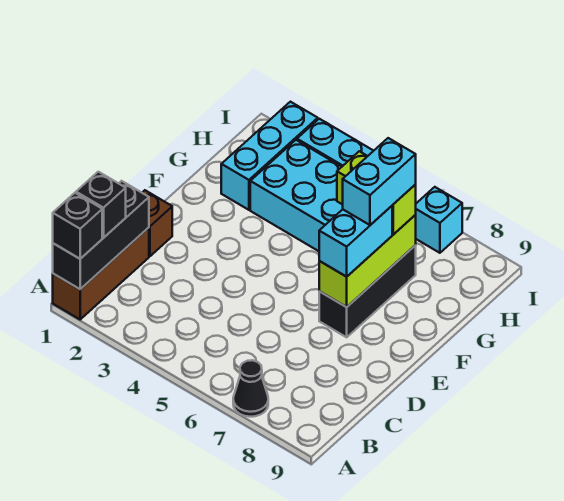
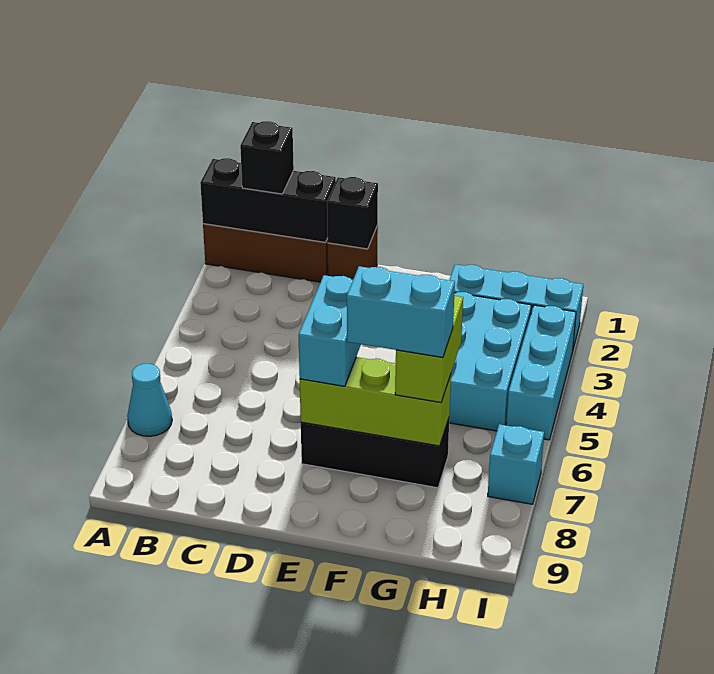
black 1x1 brick [53,193,102,259] -> black 1x1 brick moved to [327,177,378,249]
black 1x1 cone [233,360,268,417] -> cyan 1x1 cone [127,364,172,436]
cyan 1x2 brick [319,206,392,277] -> cyan 1x2 brick turned to [299,275,361,386]

